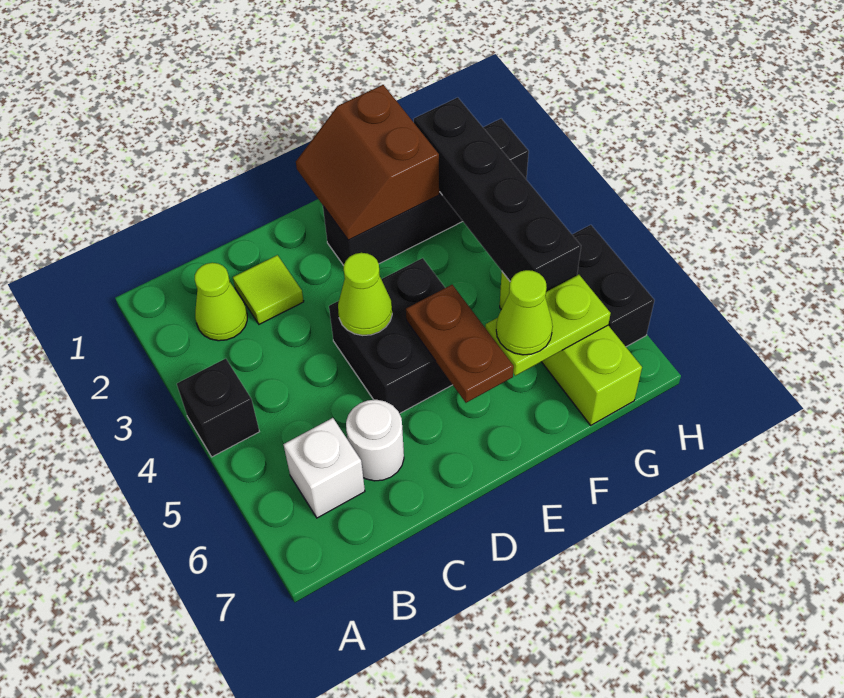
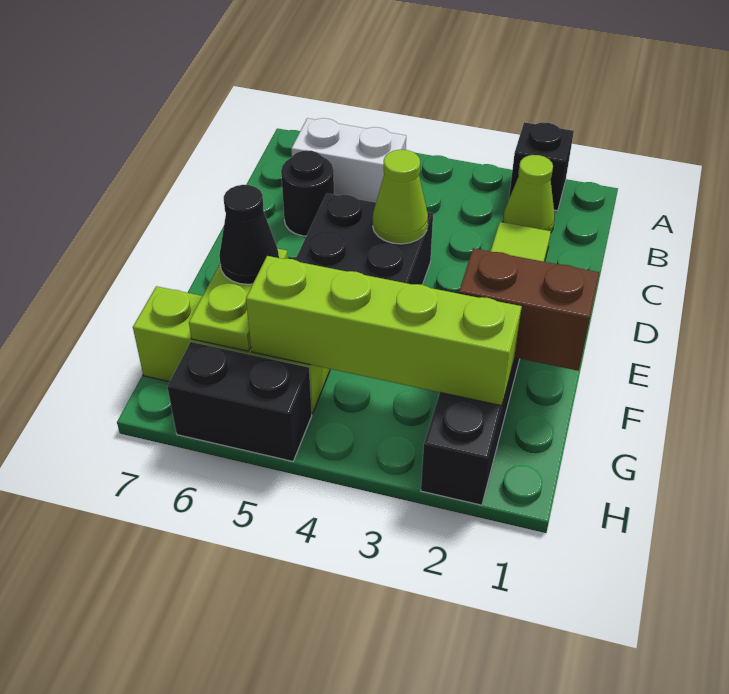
black 1x1 brick [177,359,259,457] -> black 1x1 brick moved to [509,122,574,211]
white 1x1 brick [283,418,365,518] -> white 1x2 brick [291,118,406,202]
white 1x1 round brick [346,400,404,481] -> black 1x1 round brick [281,150,334,236]
brown 1x2 plate [406,285,514,403] -> none
lime 1x1 cone [496,270,553,355] -> black 1x1 cone [219,185,279,284]
black 1x4 brick [414,97,581,292] -> lime 1x4 brick [246,256,522,406]

